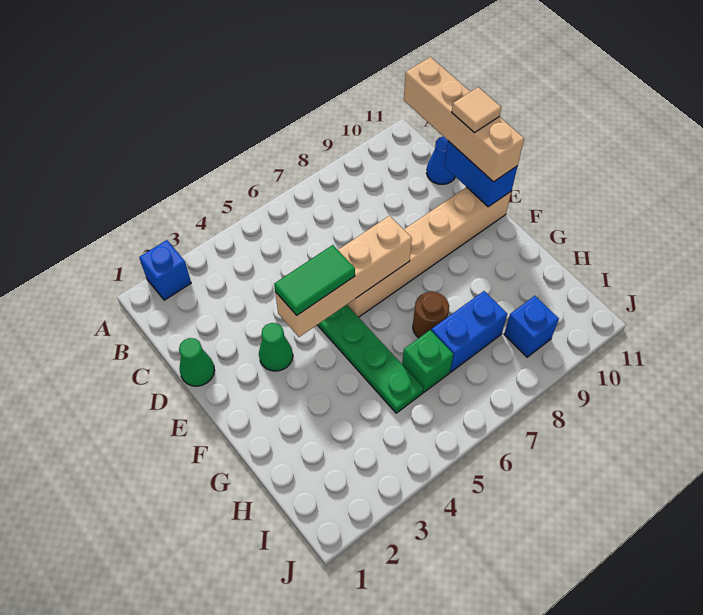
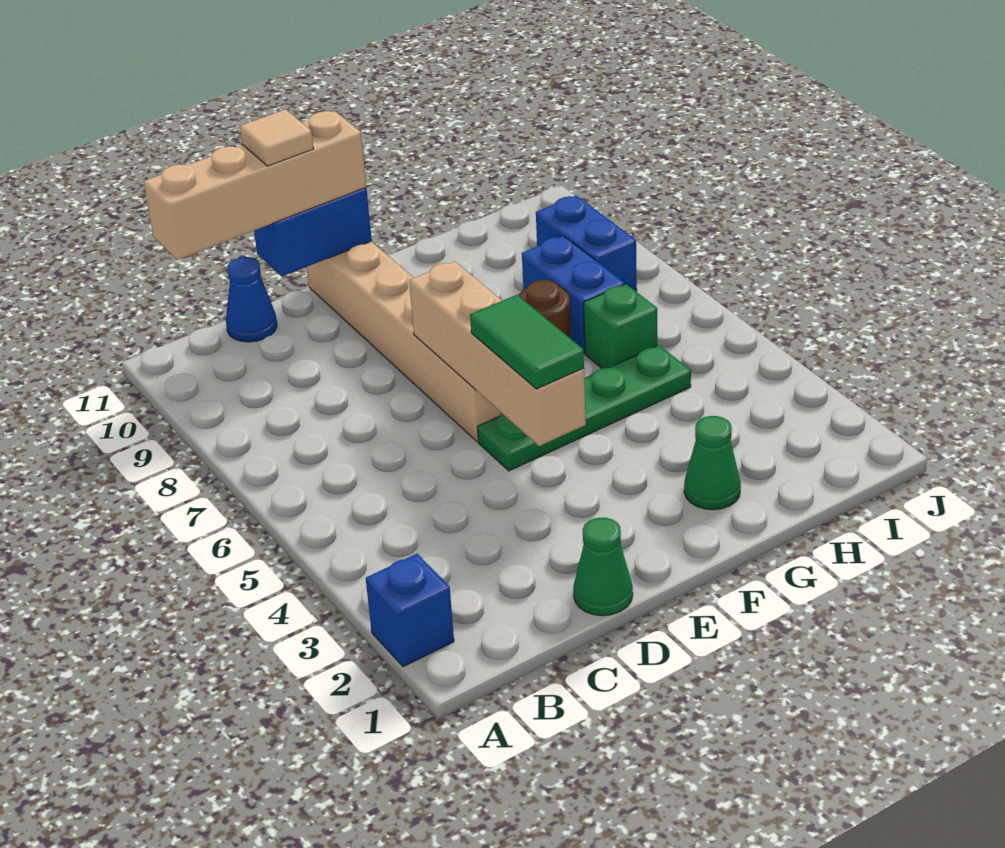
green 1x1 cone [259,323,293,371] -> green 1x1 cone moved to [684,416,741,510]
blue 1x1 brick [504,296,559,357] -> blue 1x2 brick [536,196,637,292]

